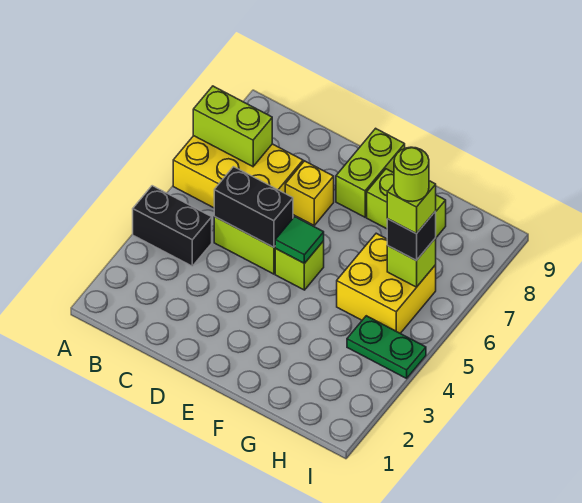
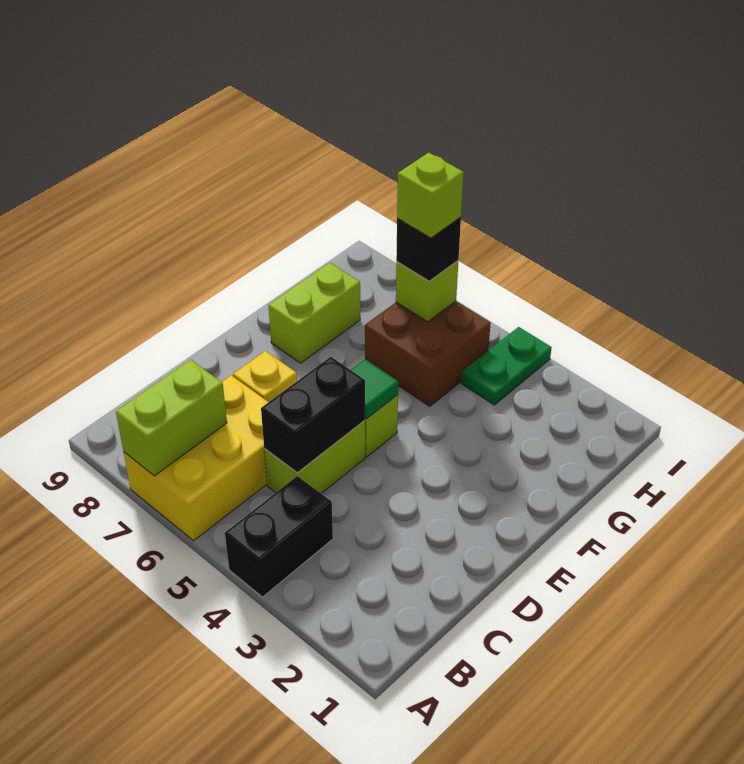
lime 1x2 brick [336,128,405,217] -> none
yellow 2x2 brick [337,233,436,333] -> brown 2x2 brick [365,301,491,406]
lime 1x1 round brick [394,147,429,202] -> none

